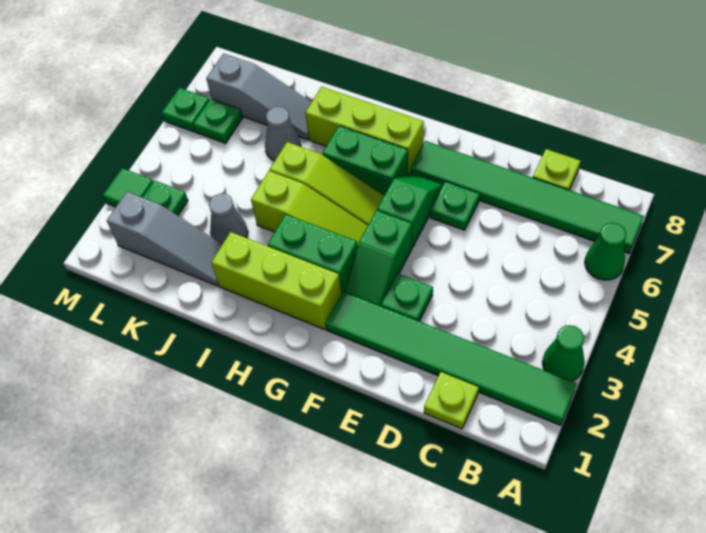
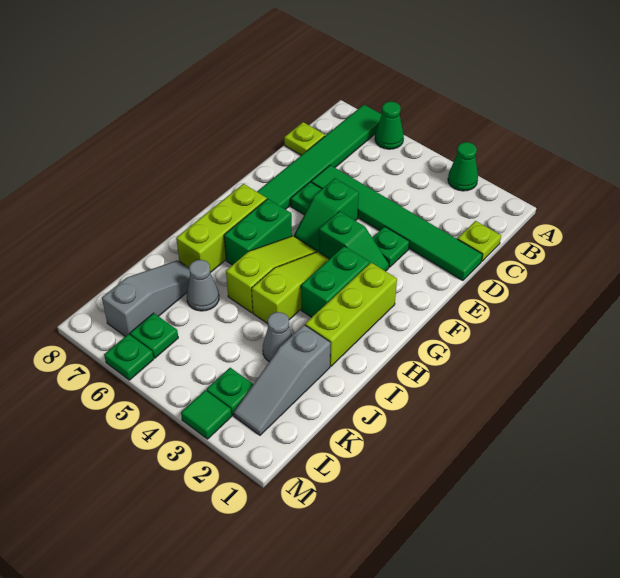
green 1x6 tile [326,292,577,425] -> green 1x6 tile turned to [311,165,482,281]
green 1x2 slope [377,173,443,247] -> green 1x2 slope turned to [294,178,359,252]
grey 1x3 slope [107,192,222,286] -> grey 1x3 slope turned to [234,325,330,435]

